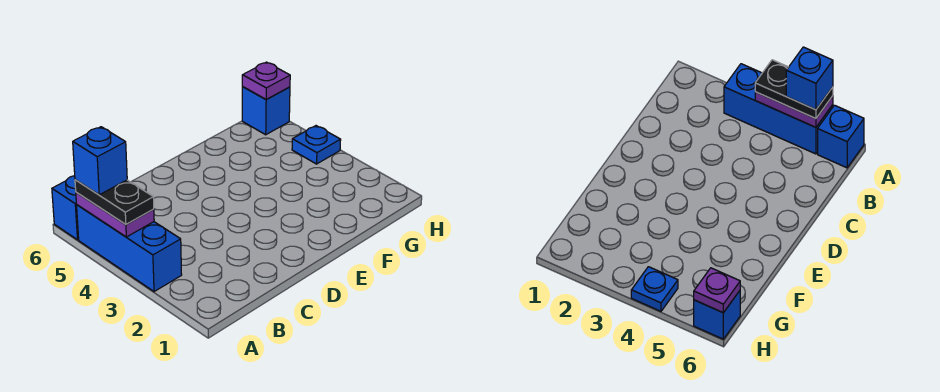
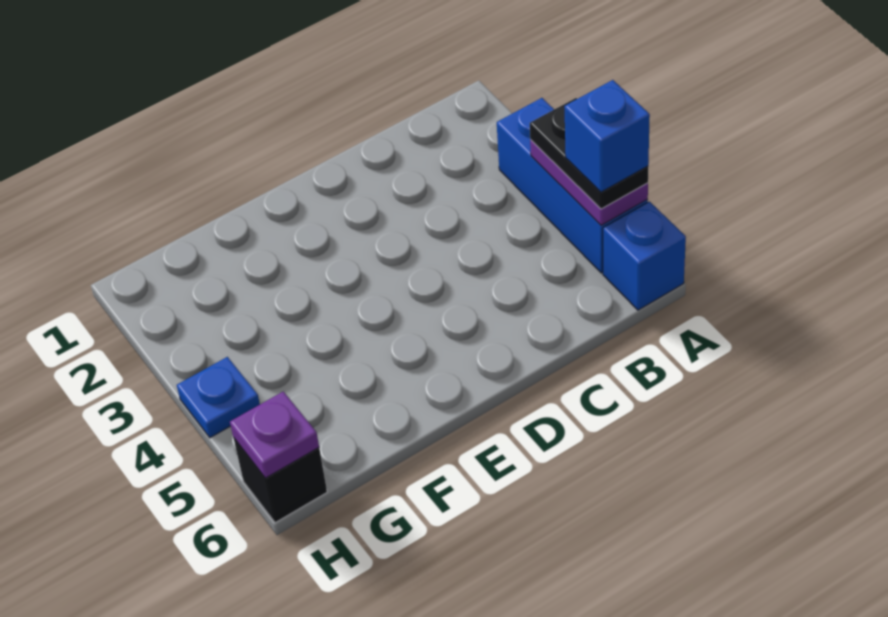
blue 1x1 brick [242,87,290,135] -> black 1x1 brick [234,439,327,523]

